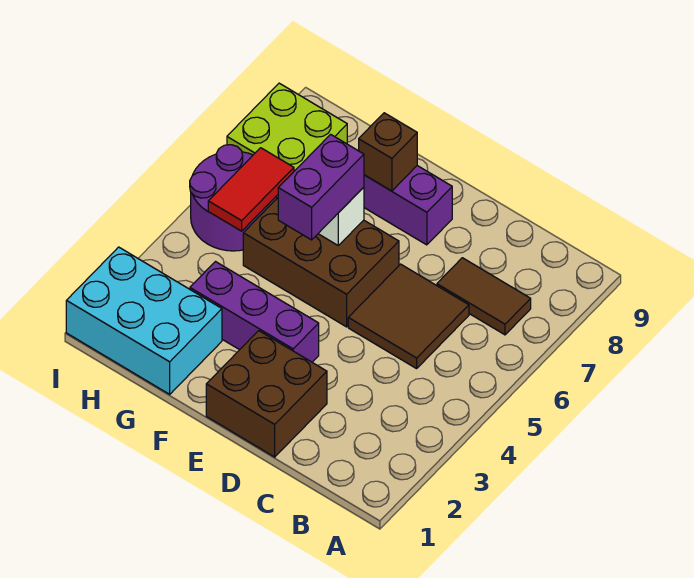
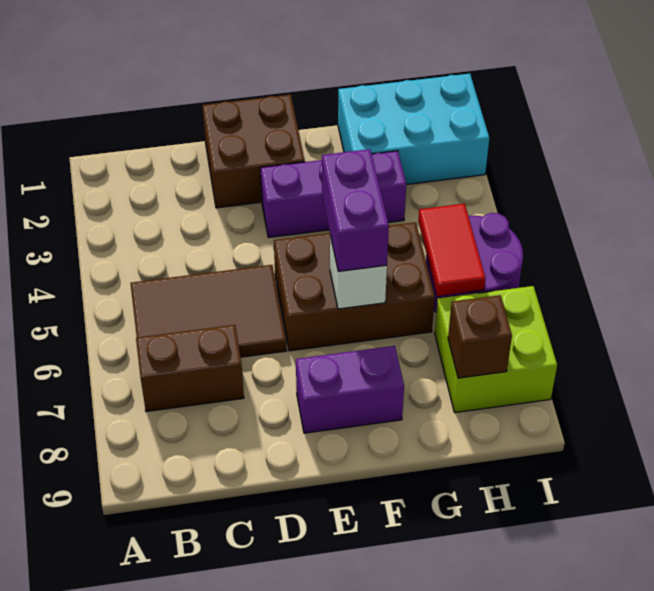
brown 1x2 tile [437,258,531,335] -> brown 1x2 brick [136,325,244,412]
brown 2x2 tile [348,264,469,369] -> brown 2x3 tile [130,265,286,357]
brown 1x1 brick [359,113,417,191] -> brown 1x1 brick moved to [448,295,512,378]

